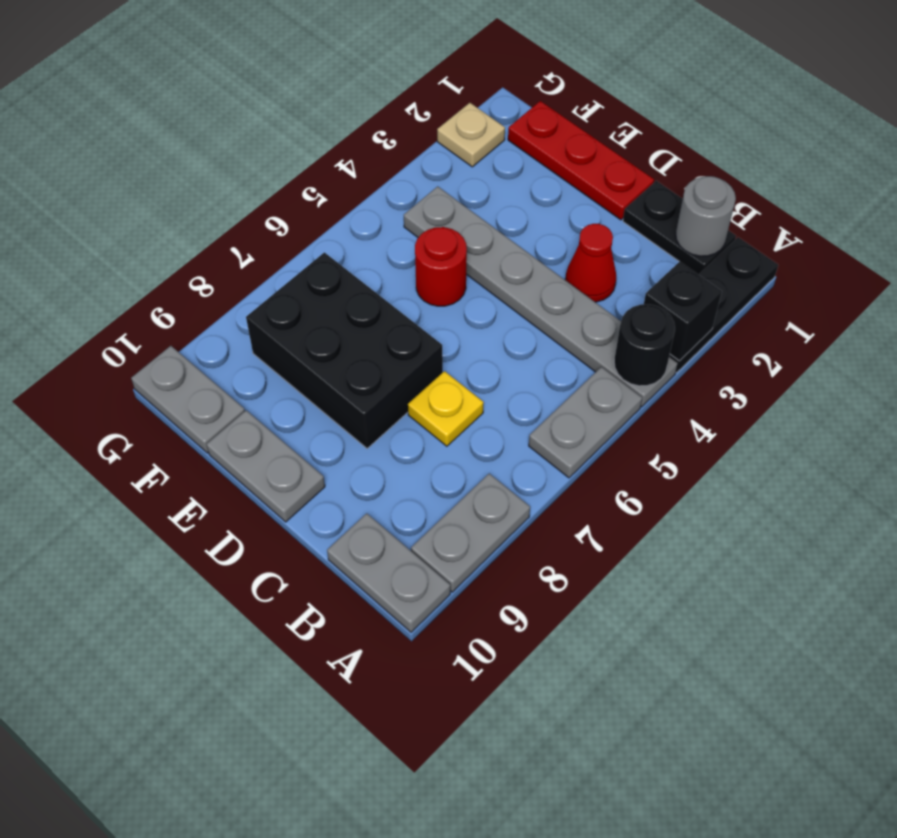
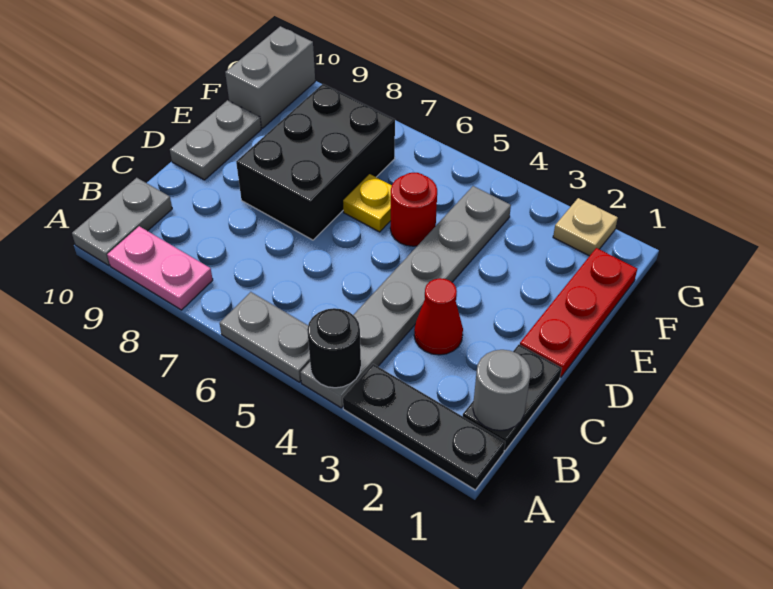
black 1x1 brick [644,262,722,361] -> none
grey 1x2 plate [411,473,530,592] -> pink 1x2 plate [107,226,213,310]
yellow 1x1 plate [408,371,484,446] -> yellow 1x1 plate moved to [343,174,392,232]
grey 1x2 plate [131,346,245,453] -> grey 1x2 brick [225,26,315,128]

